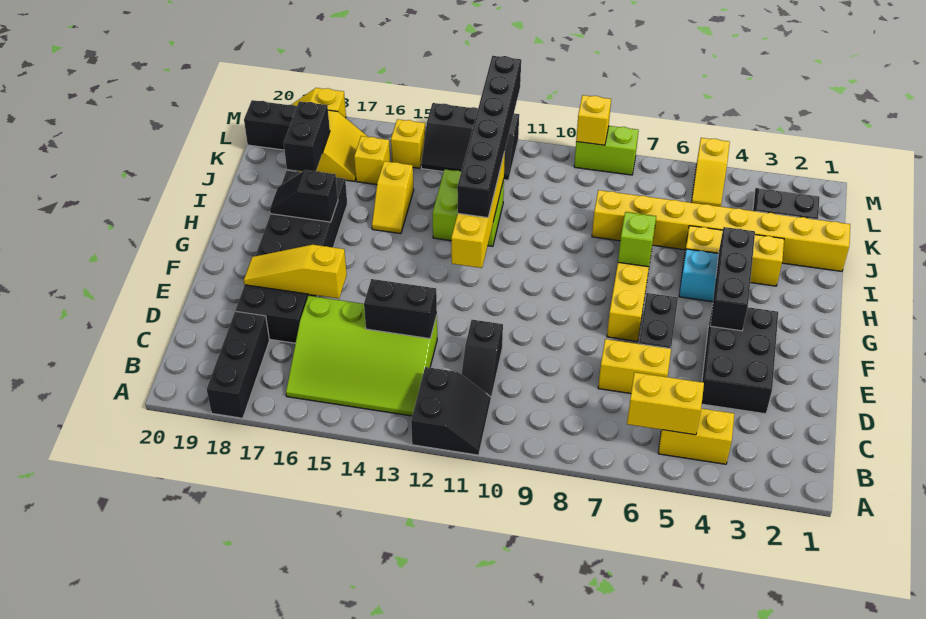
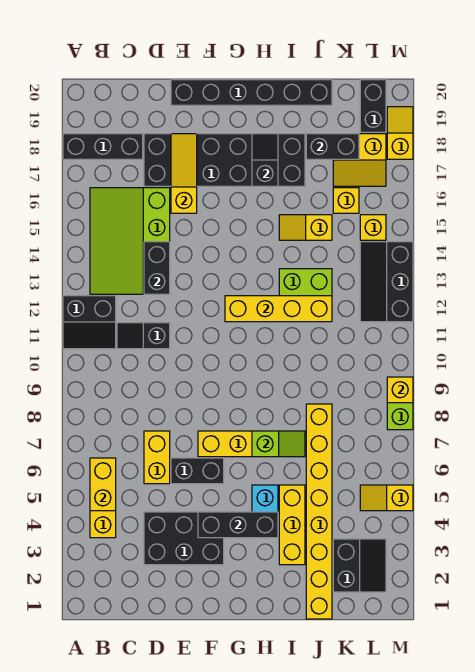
black 1x6 brick [457,56,521,218] -> black 1x6 brick moved to [171,80,332,105]

